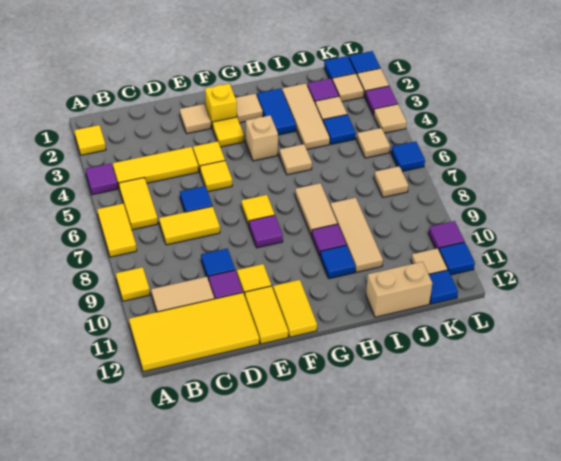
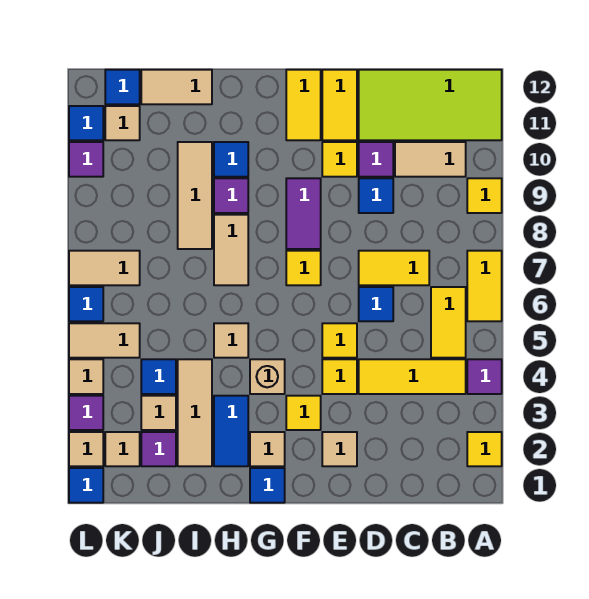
yellow 2x4 tile [129,293,259,372] -> lime 2x4 tile [359,70,502,140]
yellow 1x1 brick [205,84,237,128] -> none
purple 1x1 tile [249,215,283,248] -> purple 1x2 tile [286,178,321,249]
tan 1x2 brick [366,262,432,317] -> tan 1x2 tile [141,70,212,104]
blue 1x1 tile [324,56,356,79] -> blue 1x1 tile moved to [250,468,285,503]
tan 1x1 tile [357,128,390,158] -> tan 1x2 tile [69,323,140,358]
tan 1x1 tile [374,166,408,197] -> tan 1x2 tile [69,251,140,285]

